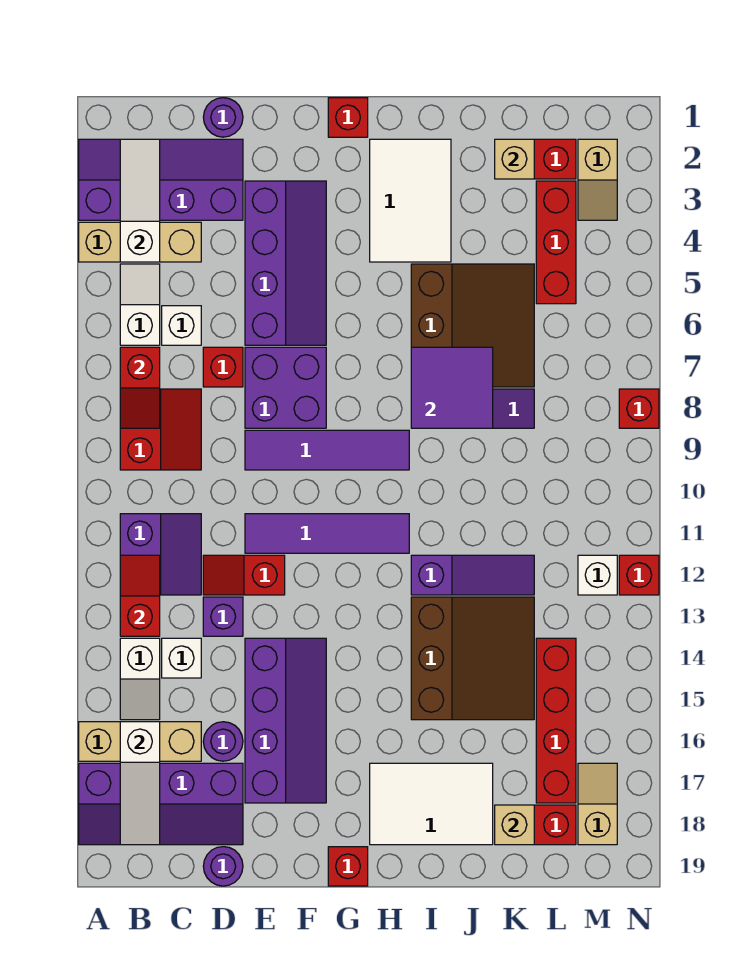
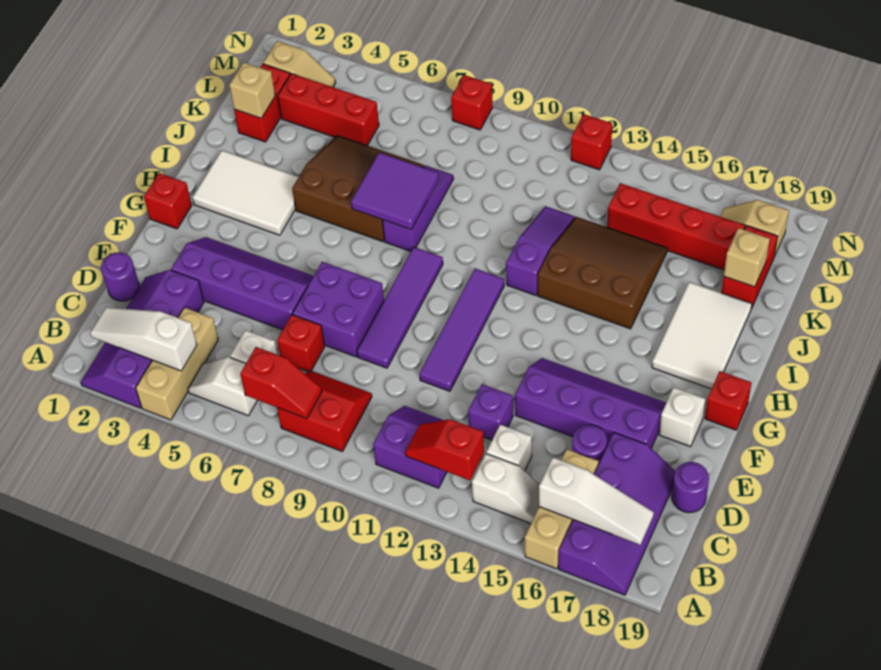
red 1x2 slope [203,555,285,595] -> none
white 1x1 brick [578,555,617,595] -> white 1x1 brick moved to [659,388,705,447]

